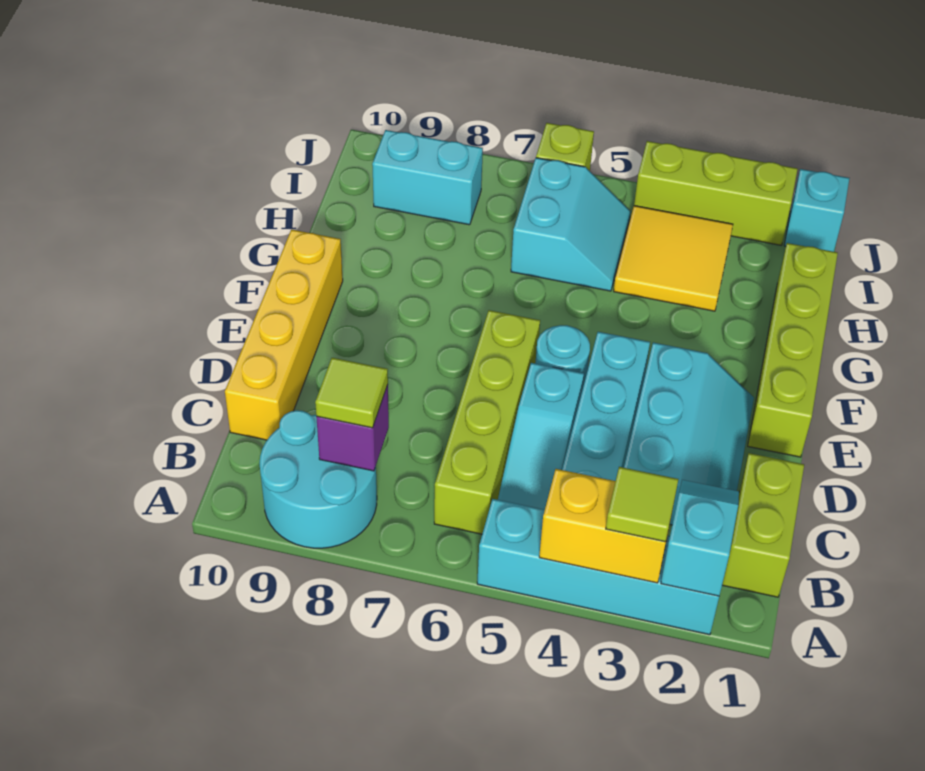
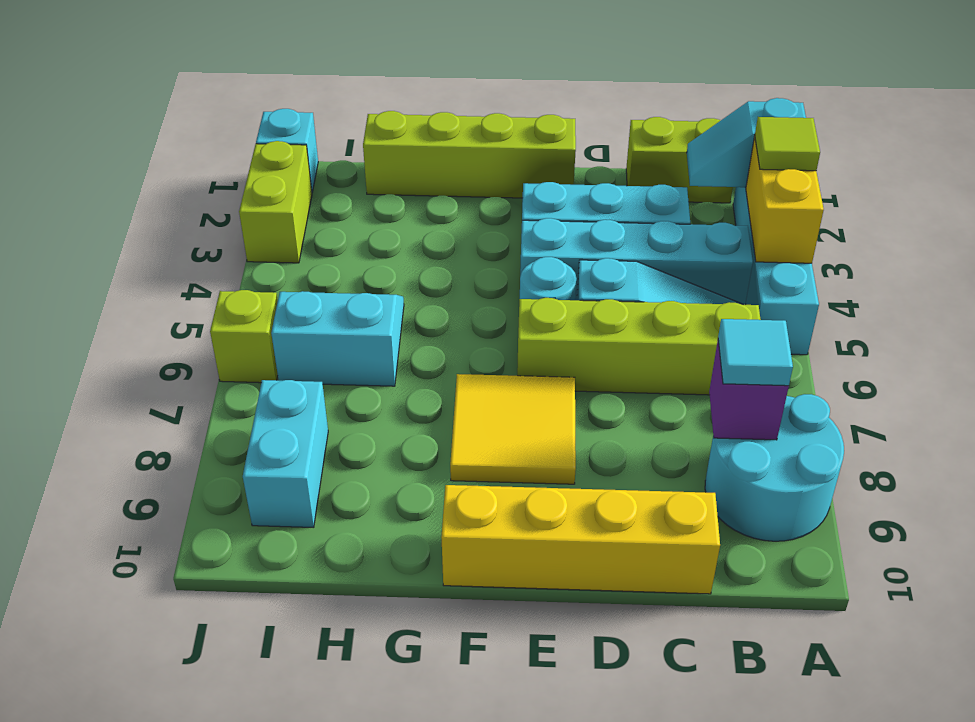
lime 1x1 tile [315,358,388,428] -> cyan 1x1 tile [718,319,793,386]
yellow 2x2 tile [614,206,733,311] -> yellow 2x2 tile moved to [450,374,576,484]
lime 1x3 brick [634,141,798,245] -> lime 1x2 brick [239,141,312,263]

